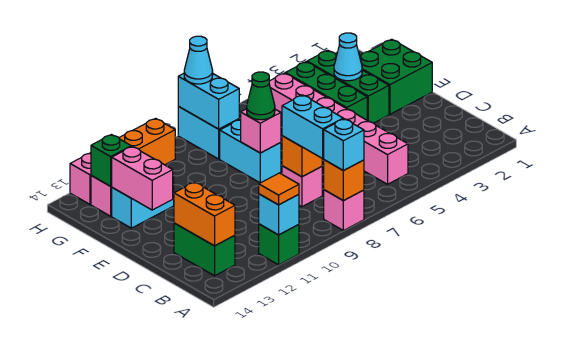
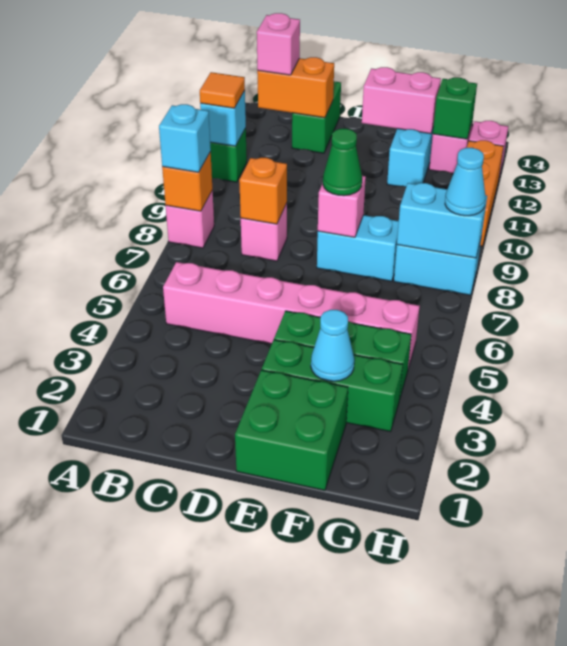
cyan 1x2 brick [282,95,343,159] -> none
green 1x2 brick [174,223,235,276] -> green 1x2 brick turned to [292,81,341,153]
none -> pink 1x1 brick [257,13,300,75]

